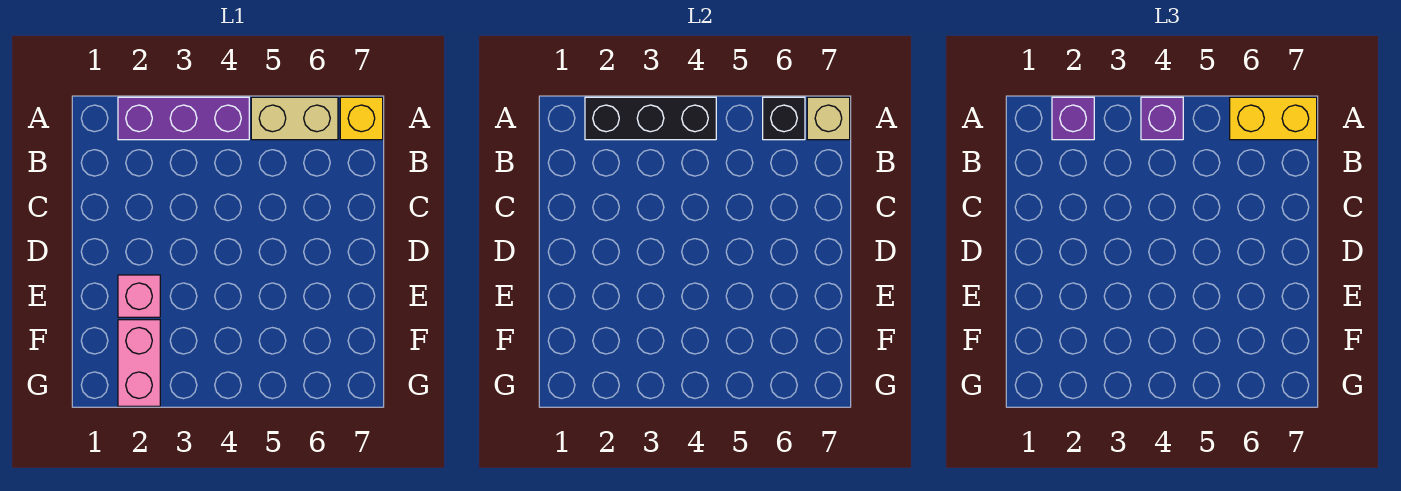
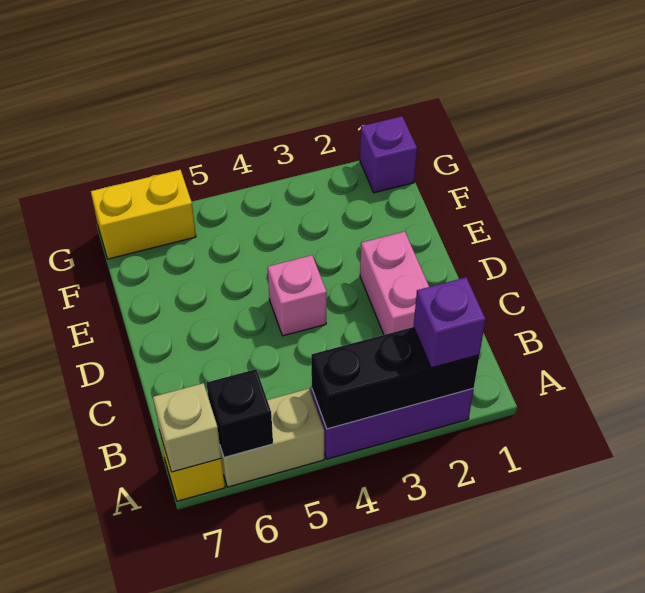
purple 1x1 brick [1141,97,1183,140] -> purple 1x1 brick moved to [360,116,417,193]
yellow 1x2 brick [1230,97,1317,140] -> yellow 1x2 brick moved to [91,170,196,259]
pink 1x1 brick [118,275,160,317] -> pink 1x1 brick moved to [268,255,327,336]
pink 1x2 brick [118,320,160,406] -> pink 1x2 brick moved to [360,231,429,335]

